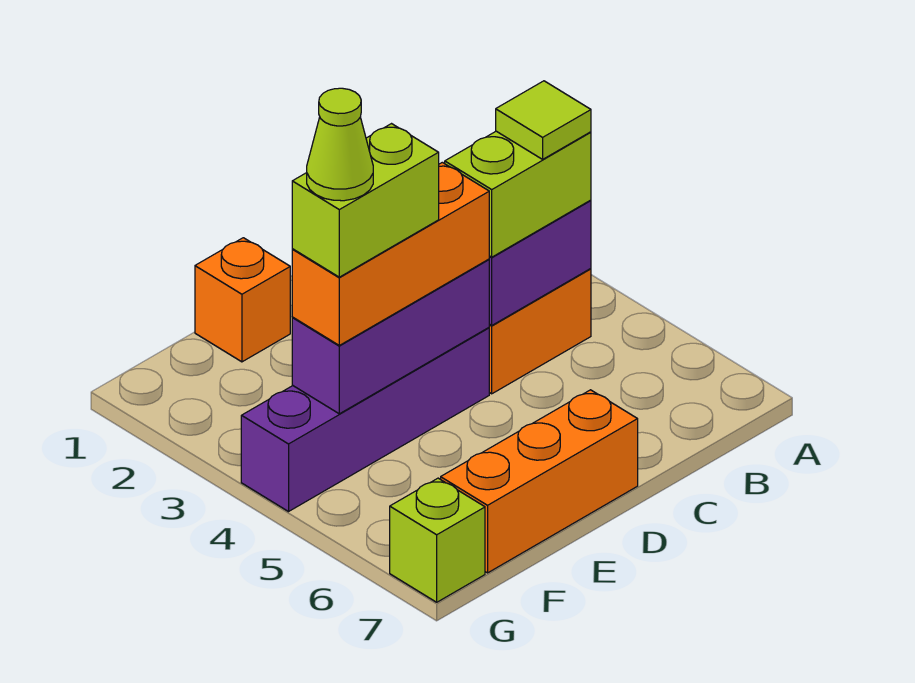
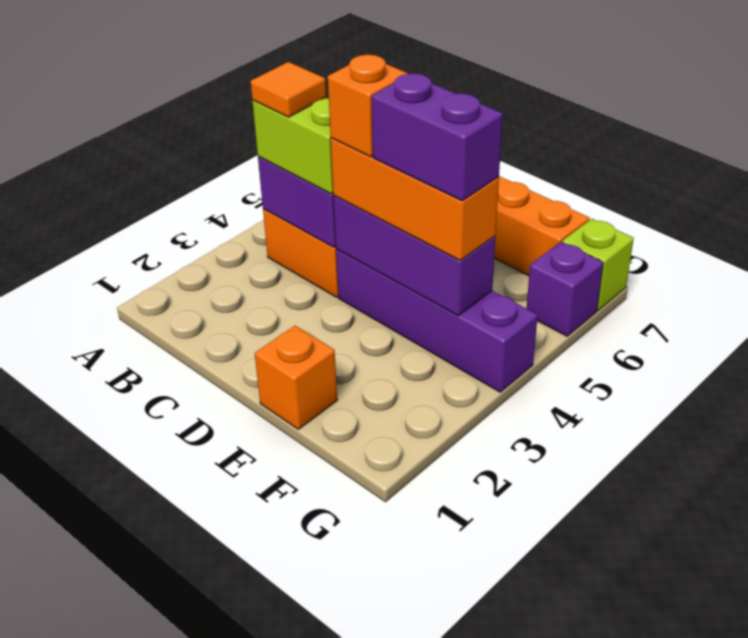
lime 1x1 tile [496,81,591,159] -> orange 1x1 tile [251,62,326,117]
none -> orange 1x1 brick [328,55,408,157]
lime 1x2 brick [292,124,439,277] -> purple 1x2 brick [371,74,503,201]
lime 1x1 cone [307,88,373,201] -> none
none -> purple 1x1 brick [526,242,603,336]

